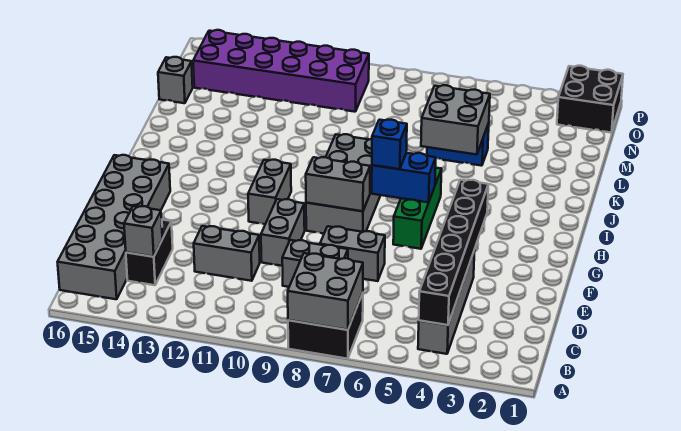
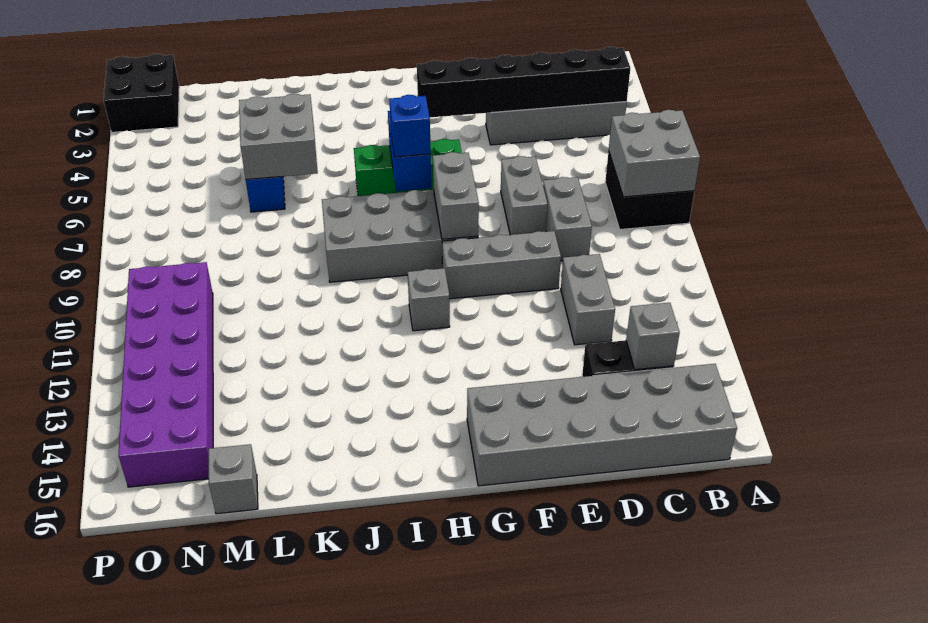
grey 1x2 brick [261,199,305,266] -> grey 1x3 brick [442,231,561,299]
grey 1x2 brick [248,160,291,224] -> grey 1x1 brick [408,268,450,331]

